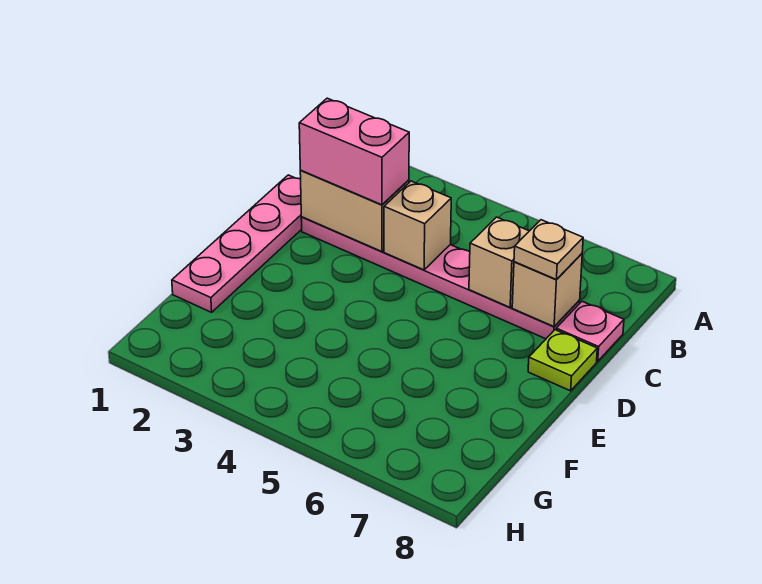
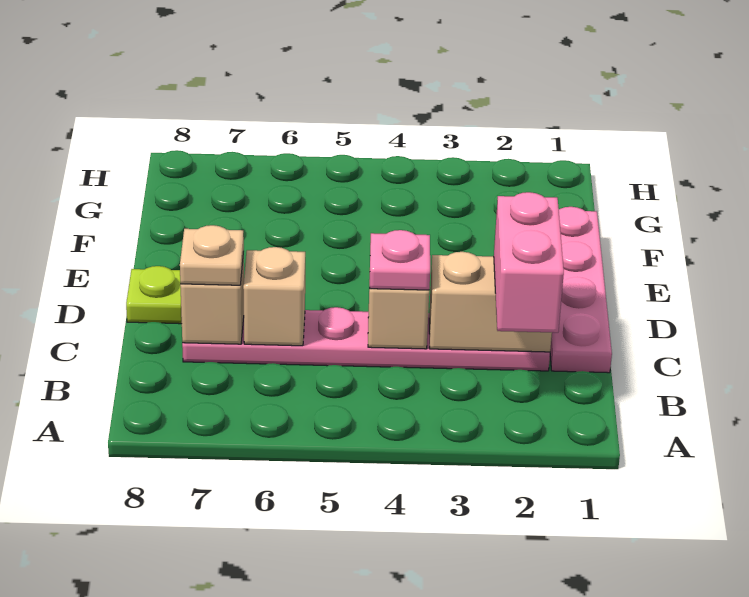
pink 1x2 brick [299,98,409,205] -> pink 1x2 brick turned to [494,192,564,333]
pink 1x1 plate [556,301,624,361] -> pink 1x1 plate moved to [369,230,430,290]

